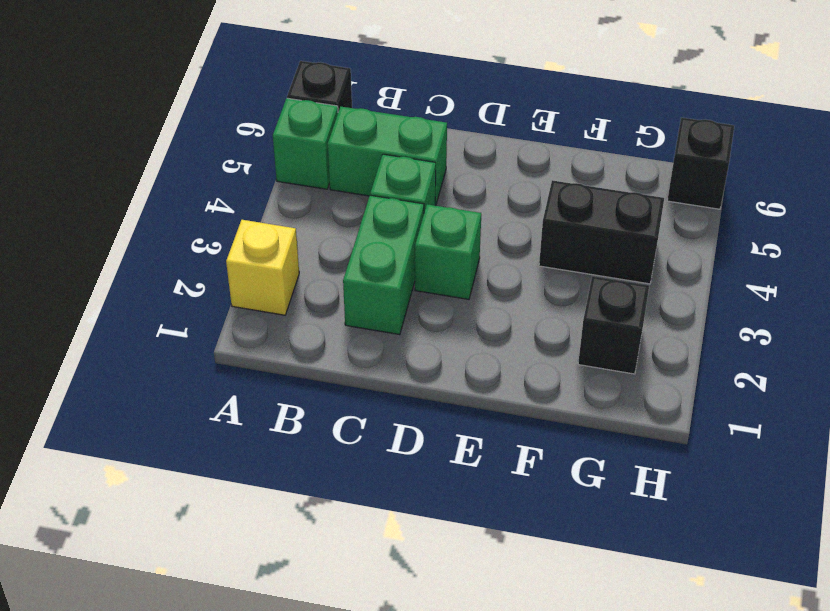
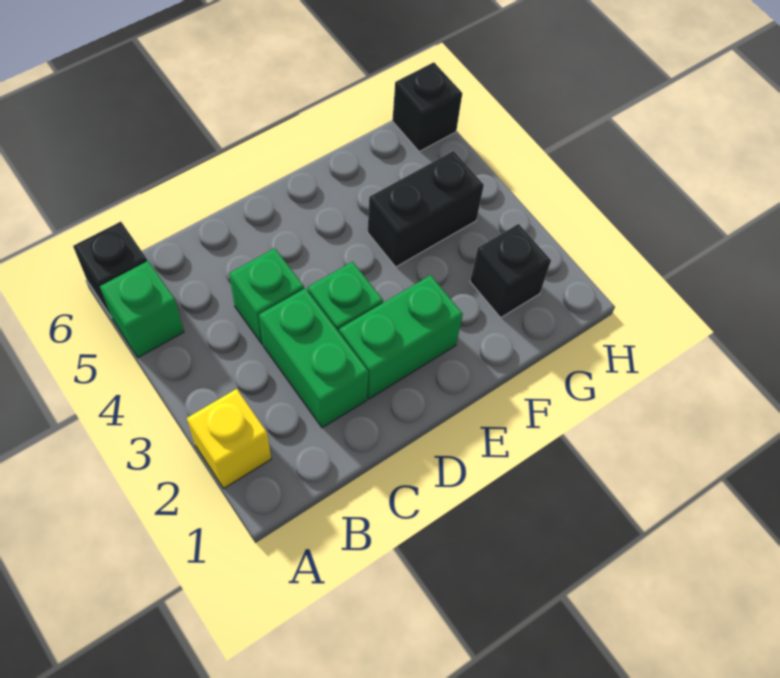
green 1x2 brick [328,107,447,205] -> green 1x2 brick moved to [339,275,463,399]

